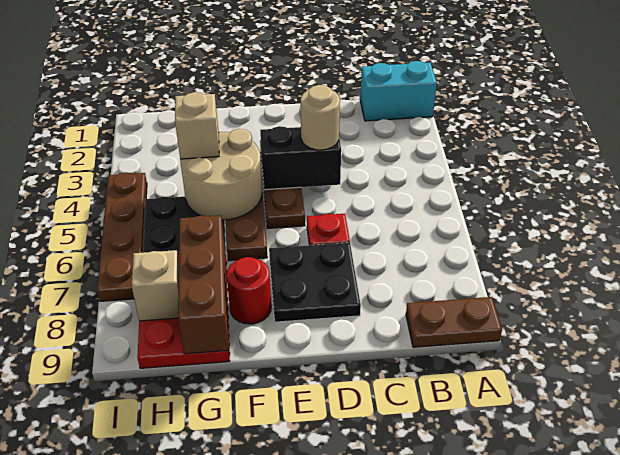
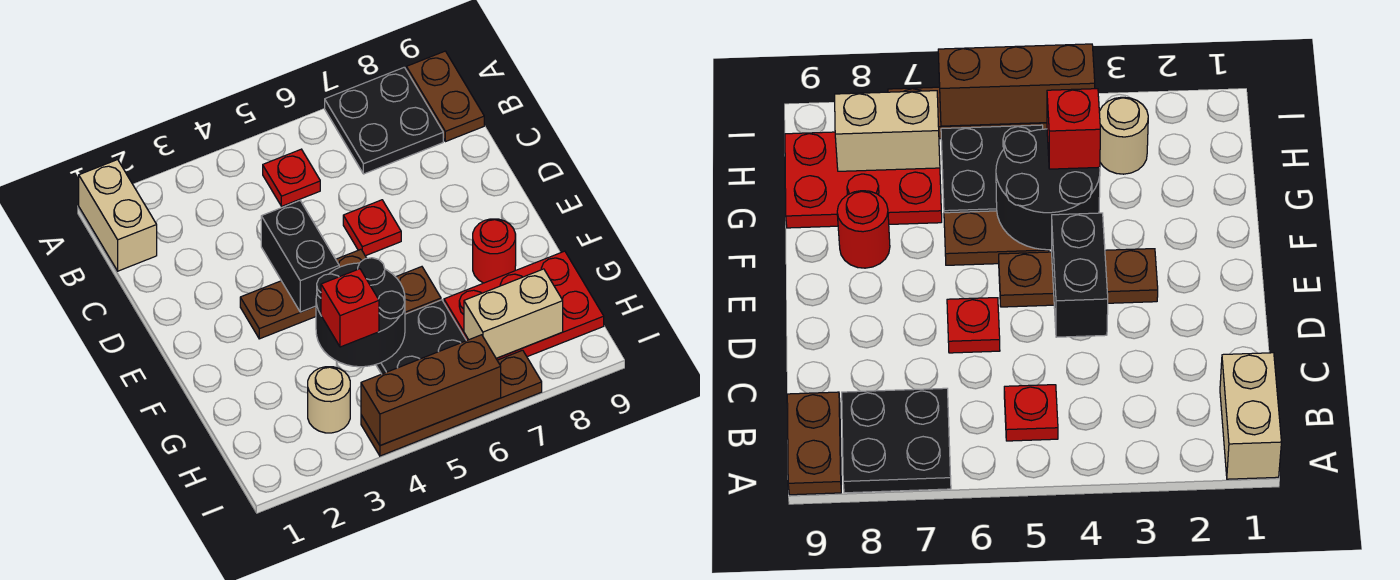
cyan 1x2 brick [360,61,437,121] -> tan 1x2 brick [79,160,157,271]
none -> red 1x1 plate [263,149,320,206]
tan 1x1 round brick [301,85,340,150] -> tan 1x1 round brick moved to [308,367,350,433]
black 2x2 plate [269,243,361,322] -> black 2x2 plate moved to [325,67,443,174]
tan 2x2 round brick [180,129,262,220] -> black 2x2 round brick [316,258,405,367]
tan 1x1 brick [175,92,219,159] -> red 1x1 brick [321,269,379,347]
brown 1x3 brick [178,215,229,354] -> brown 1x3 brick moved to [361,335,501,446]
tan 1x1 brick [132,250,179,321] -> tan 1x2 brick [464,269,563,358]

